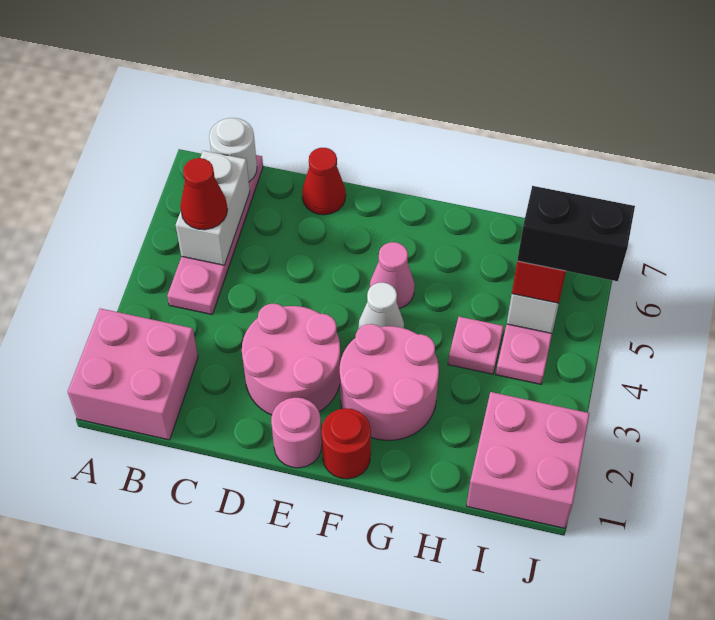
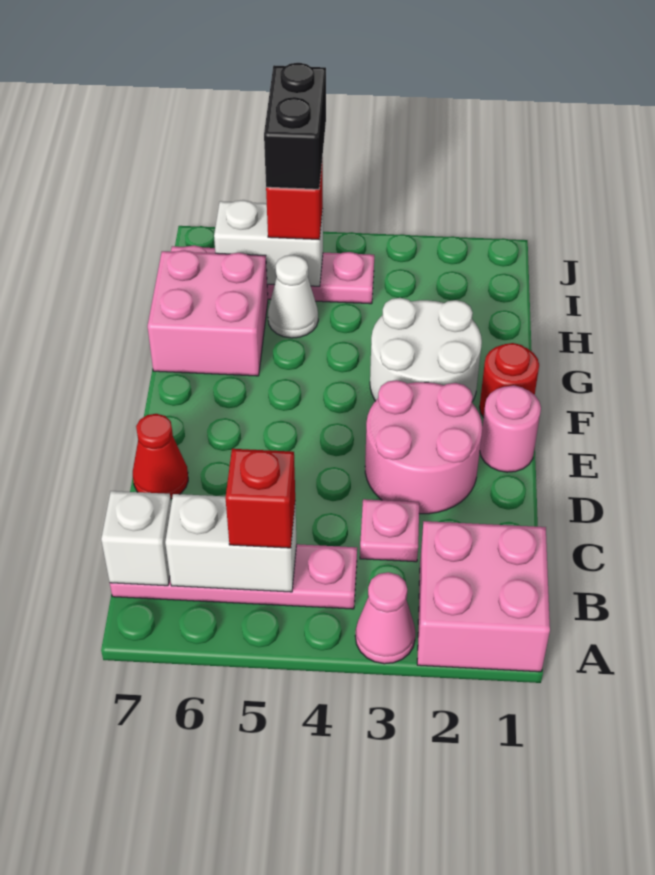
red 1x1 cone [180,158,227,230] -> red 1x1 brick [226,449,295,548]
white 1x1 round brick [209,118,257,182] -> white 1x1 brick [101,491,171,586]
pink 2x2 round brick [340,324,439,440] -> white 2x2 round brick [370,298,482,402]
white 1x1 cone [358,282,404,329] -> white 1x1 cone moved to [268,255,318,338]
pink 1x1 cone [370,242,415,309] -> pink 1x1 cone moved to [355,572,415,664]
pink 1x1 plate [448,317,504,374] -> pink 1x1 plate moved to [360,499,419,562]
pink 2x2 brick [466,392,589,528] -> pink 2x2 brick moved to [148,250,268,376]

